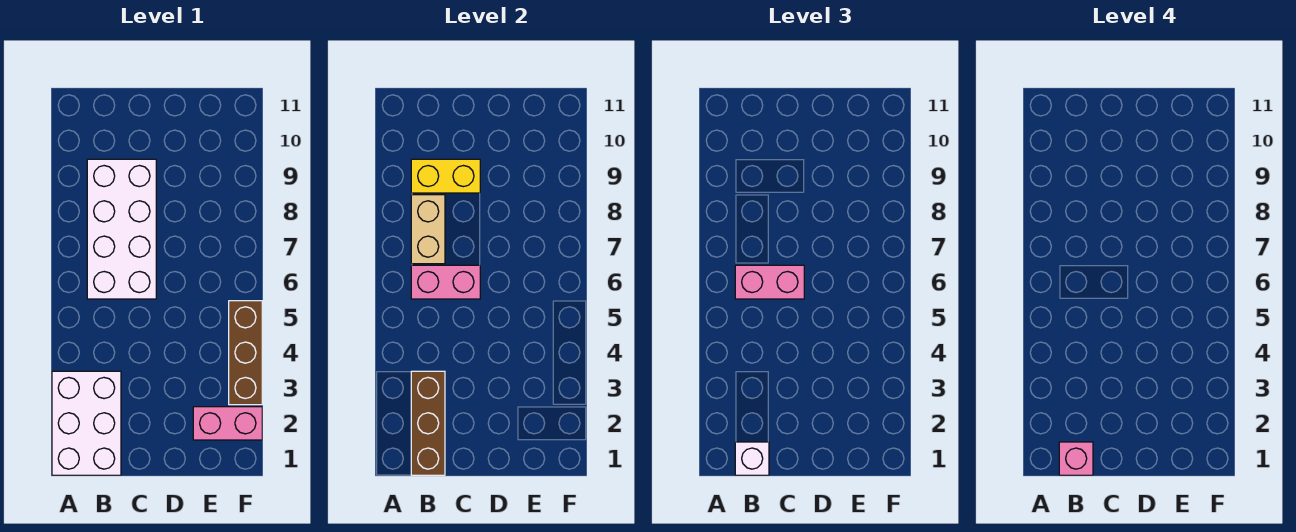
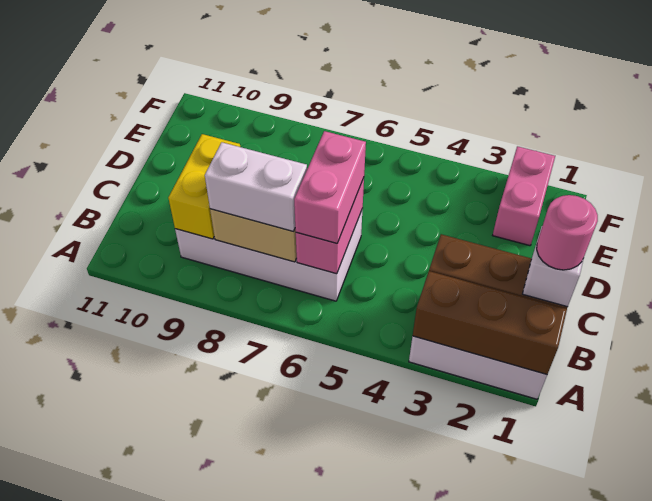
pink 1x1 brick [1059,442,1093,475] -> pink 1x1 round brick [537,195,598,270]
none -> white 1x2 brick [205,142,307,232]
brown 1x3 brick [229,301,262,405] -> brown 1x3 brick moved to [413,271,567,374]

